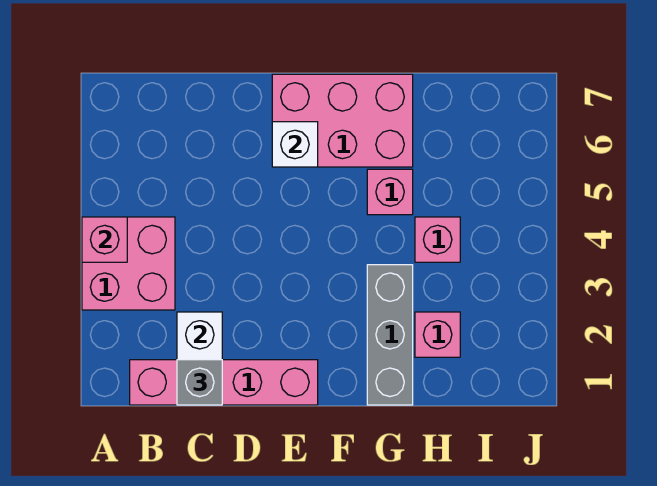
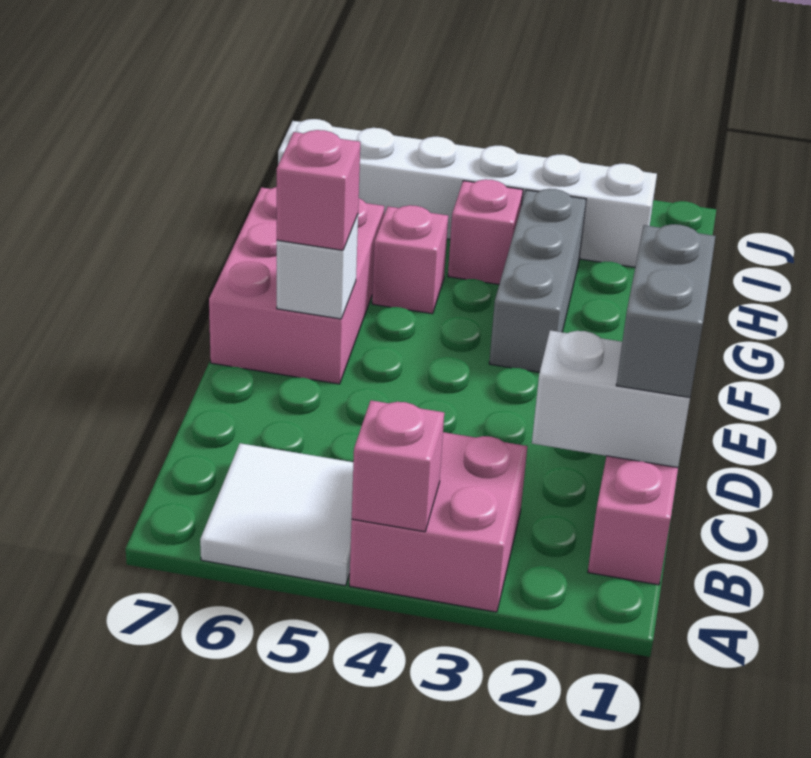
none -> white 2x2 tile [200,443,353,586]
grey 1x1 brick [177,360,222,405] -> grey 1x2 brick [616,224,716,397]
grey 1x3 brick [367,265,413,405] -> grey 1x3 brick turned to [489,189,586,372]
pink 1x1 brick [415,312,460,357] -> pink 1x1 brick moved to [277,130,360,250]
none -> white 1x6 brick [278,119,657,267]

